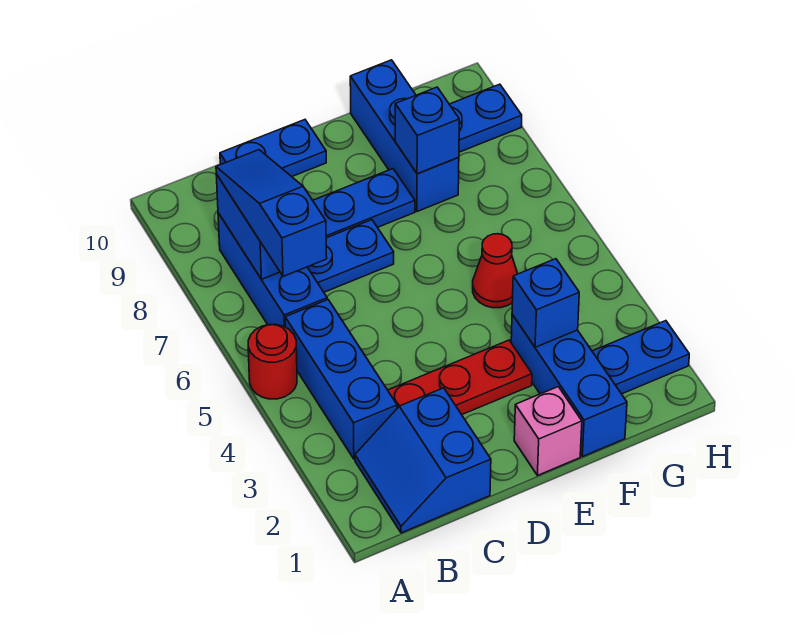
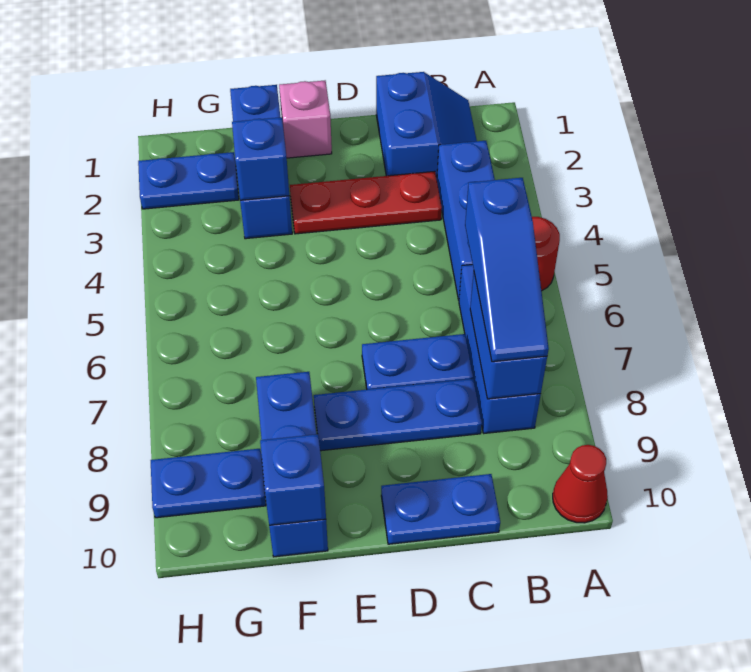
red 1x1 cone [473,234,518,308] -> red 1x1 cone moved to [553,445,608,523]
blue 1x1 brick [395,87,459,174] -> blue 1x1 brick moved to [260,434,326,526]

